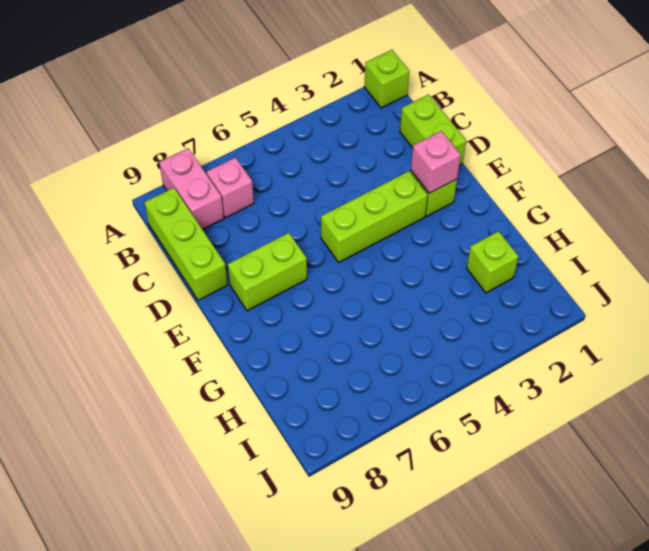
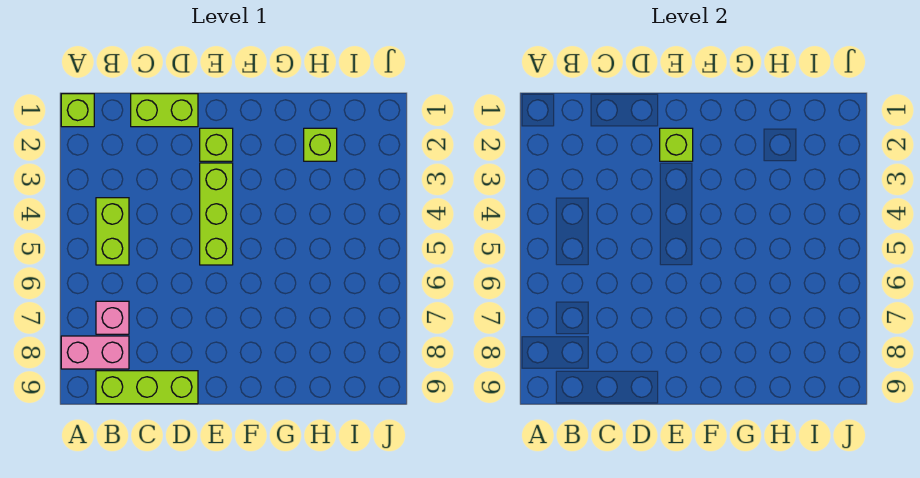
pink 1x1 brick [411,131,461,193] -> lime 1x1 brick [660,128,693,161]
lime 1x2 brick [228,233,307,311] -> lime 1x2 brick moved to [96,198,129,265]

